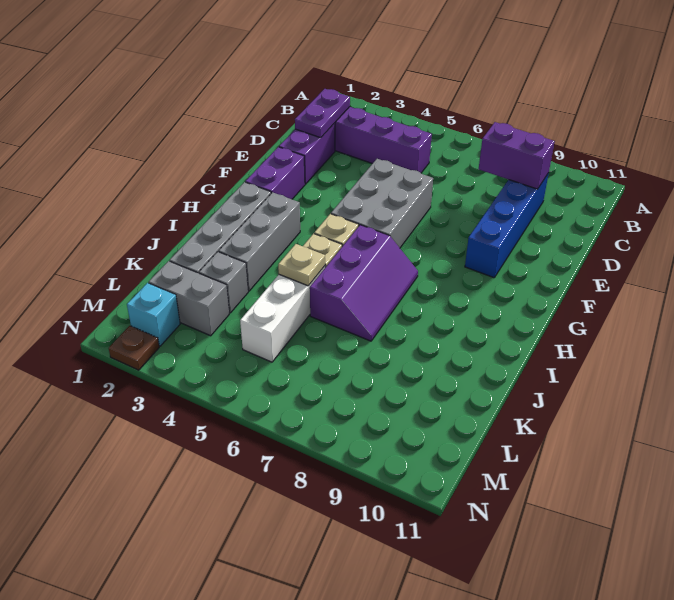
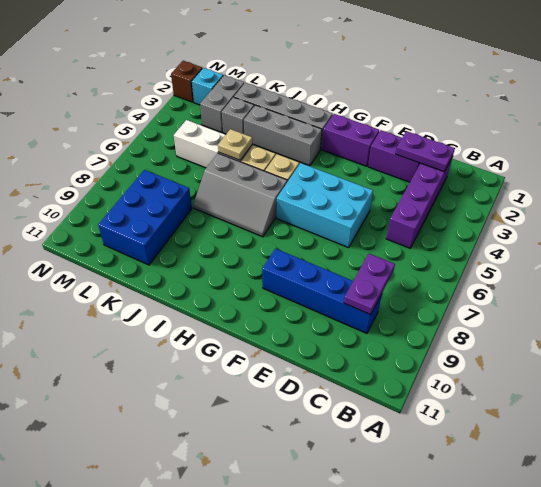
purple 1x2 brick [479,122,555,189] -> purple 1x2 plate [344,254,395,315]
grey 2x3 brick [331,159,433,248] -> cyan 2x3 brick [276,163,373,248]
purple 2x3 slope [310,225,418,341] -> grey 2x3 slope [193,153,287,237]
none -> blue 2x3 brick [98,170,192,265]
brown 1x1 plate [109,326,159,370] -> brown 1x1 brick [171,61,202,102]

